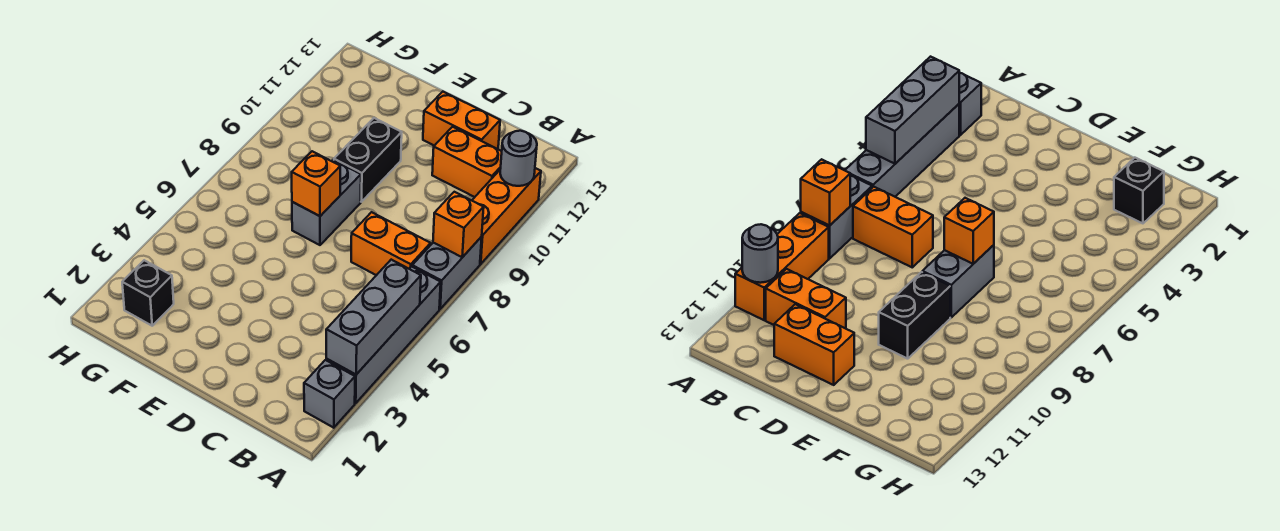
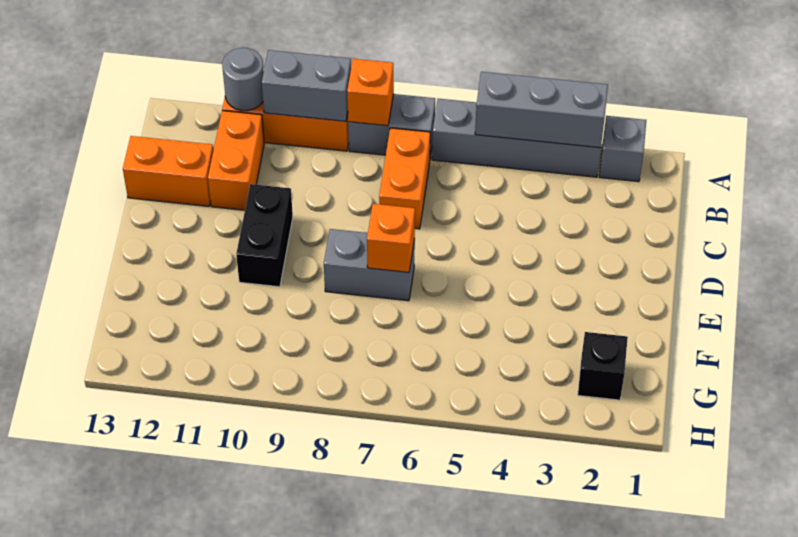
none -> grey 1x2 brick [262,50,351,121]
orange 1x2 brick [423,92,500,149] -> orange 1x2 brick turned to [123,136,213,206]
black 1x2 brick [334,118,402,202] -> black 1x2 brick turned to [236,184,293,287]

